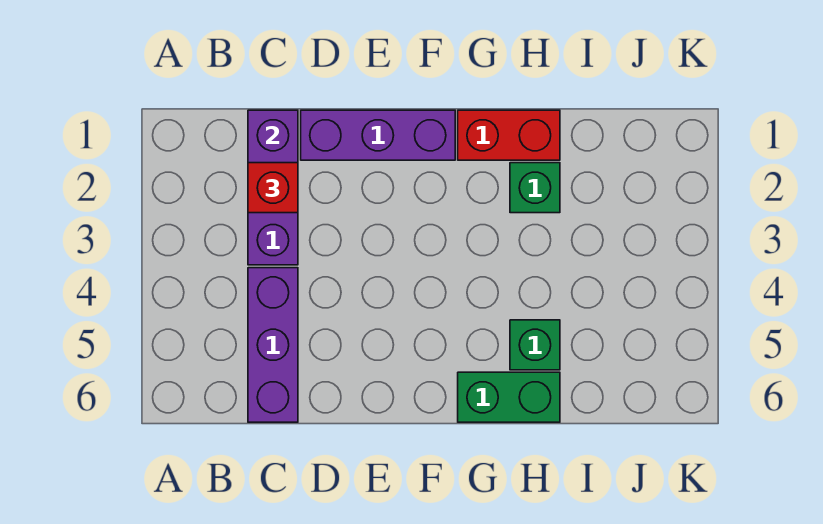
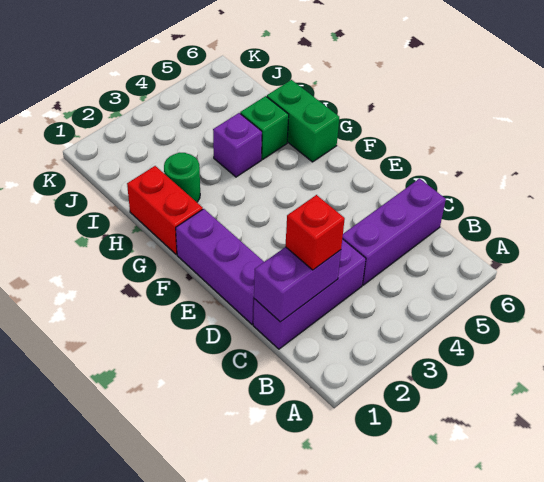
green 1x1 brick [510,163,560,213] -> green 1x1 round brick [164,153,200,202]
none -> purple 1x1 brick [213,113,262,177]

